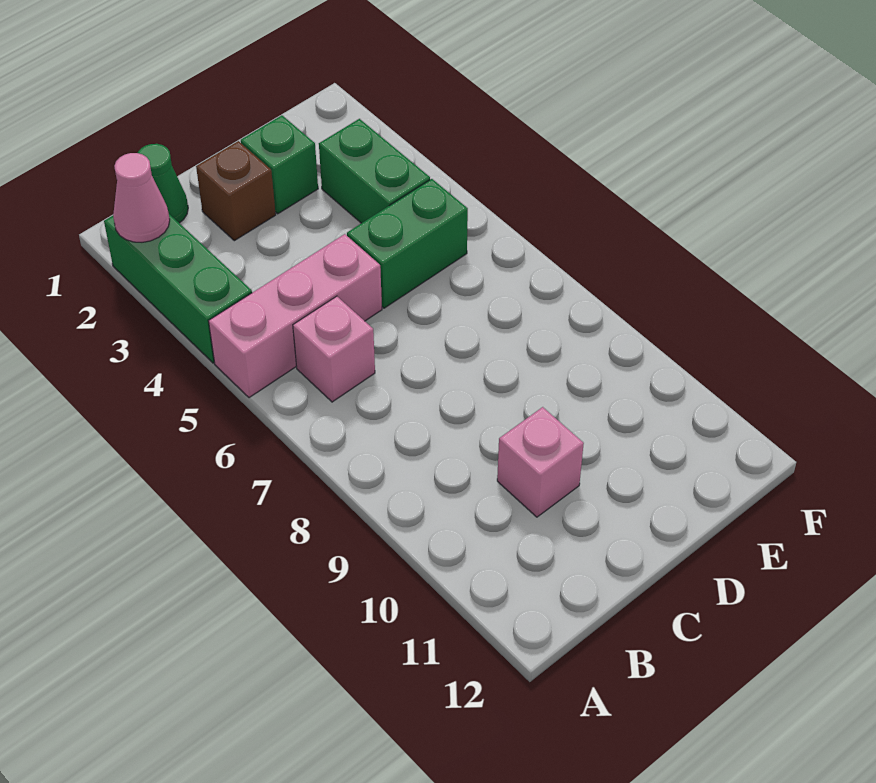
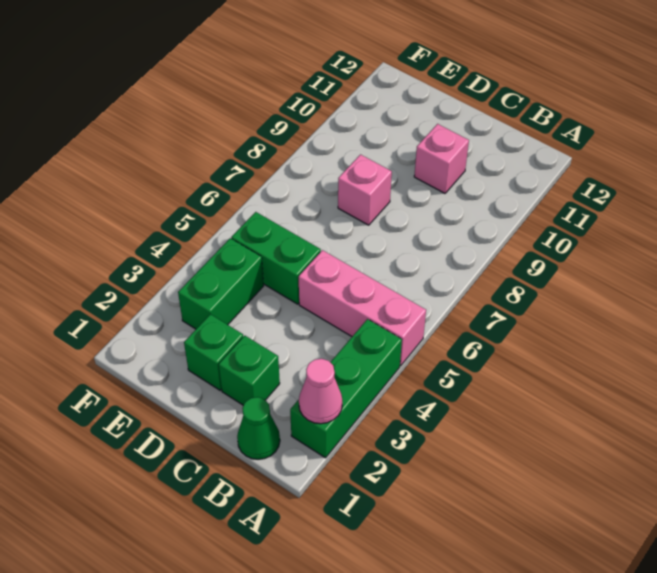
pink 1x1 brick [293,296,375,402] -> pink 1x1 brick moved to [338,155,392,225]
brown 1x1 brick [196,141,276,241] -> green 1x1 brick [219,336,280,405]

